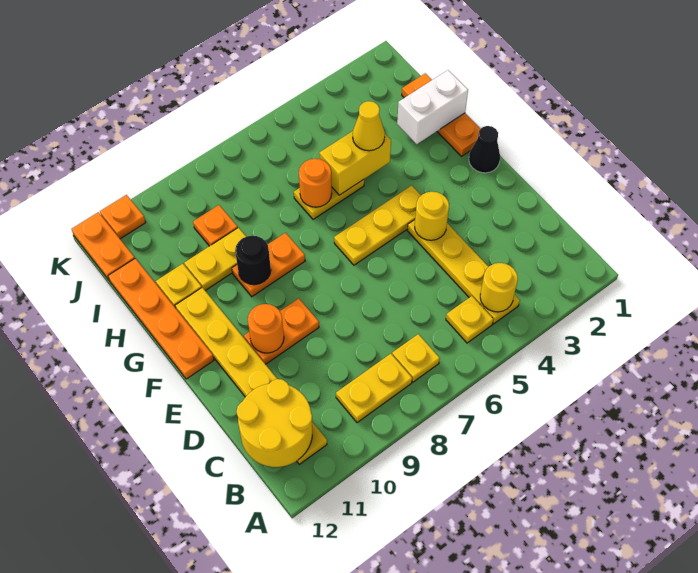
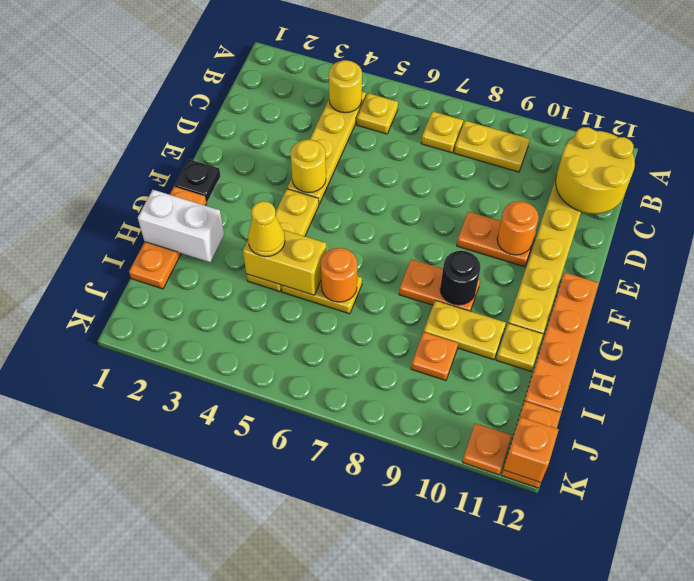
black 1x1 cone [469,126,500,173] -> black 1x1 plate [175,159,221,202]
yellow 1x3 plate [334,185,421,265] -> yellow 1x3 plate turned to [246,189,319,291]
none -> orange 1x1 brick [503,417,559,483]

